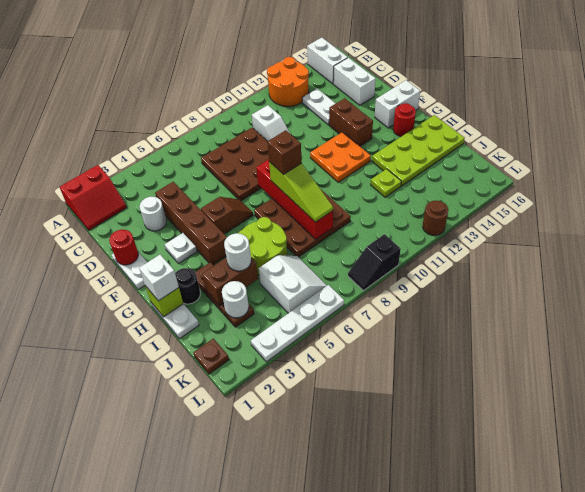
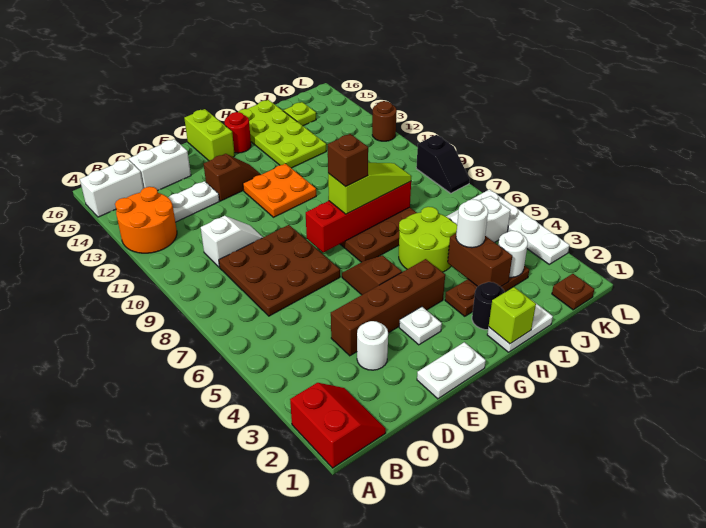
red 1x1 round brick [109,230,138,265] -> none
brown 1x2 brick [329,98,373,146] -> brown 1x2 slope [204,154,261,201]
white 1x2 brick [375,80,420,128] -> lime 1x2 brick [184,109,235,161]
white 1x1 brick [139,255,179,301] -> none
lime 1x1 plate [371,169,401,197] -> lime 1x1 plate moved to [283,102,316,126]

